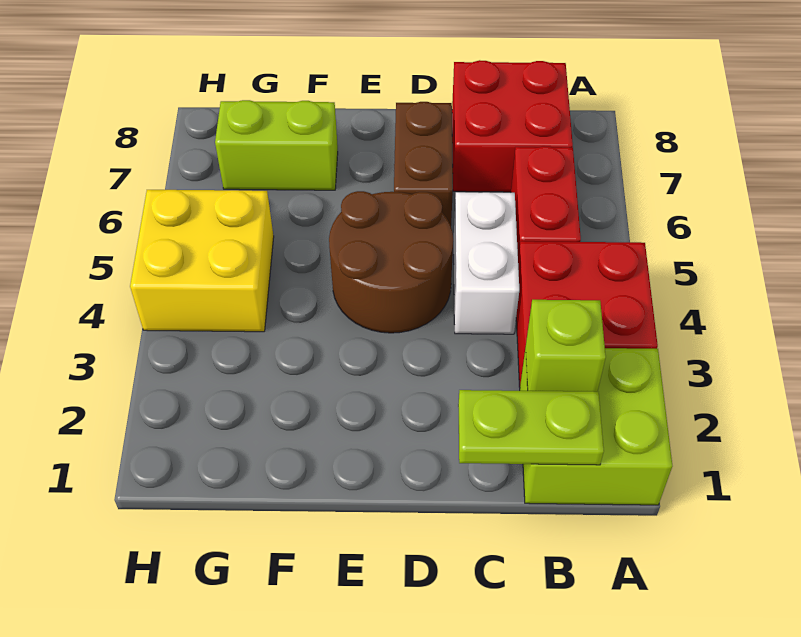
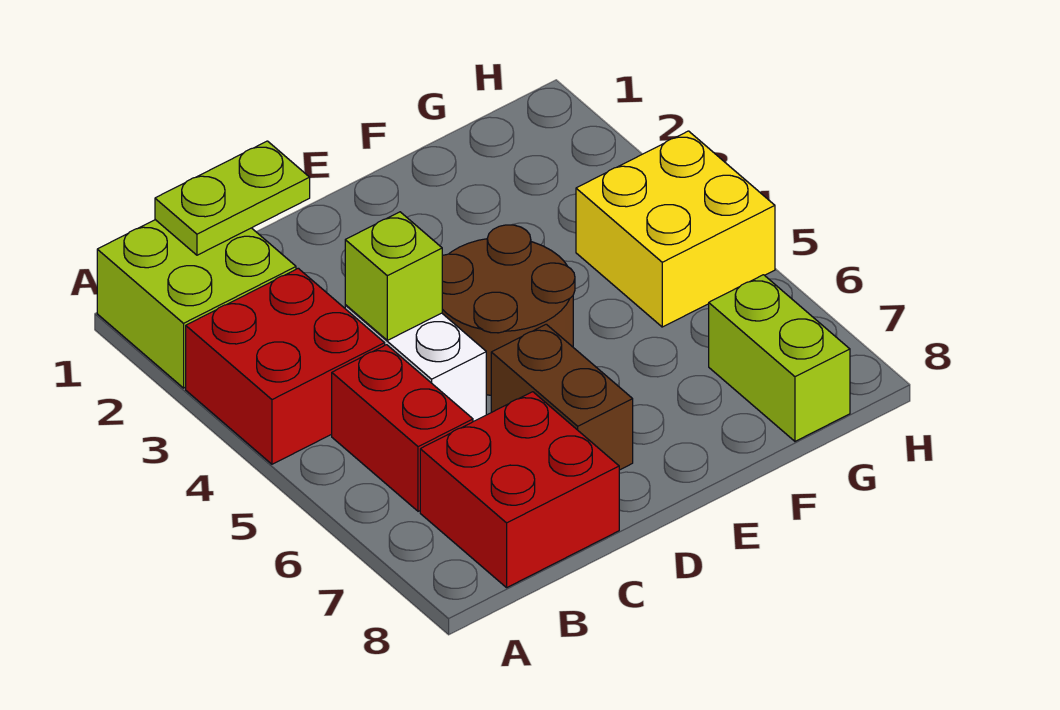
lime 1x1 brick [526,300,606,392] -> lime 1x1 brick moved to [345,212,442,340]
lime 1x2 brick [215,100,338,190] -> lime 1x2 brick turned to [709,275,850,441]

